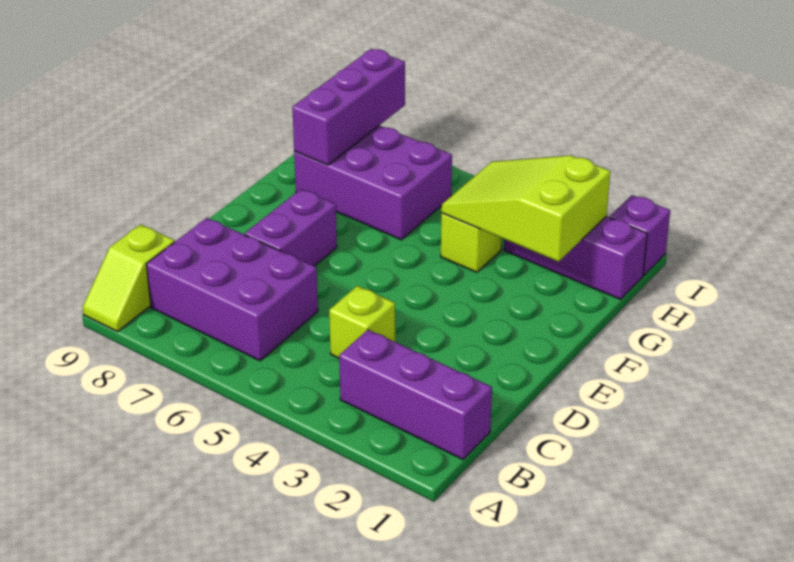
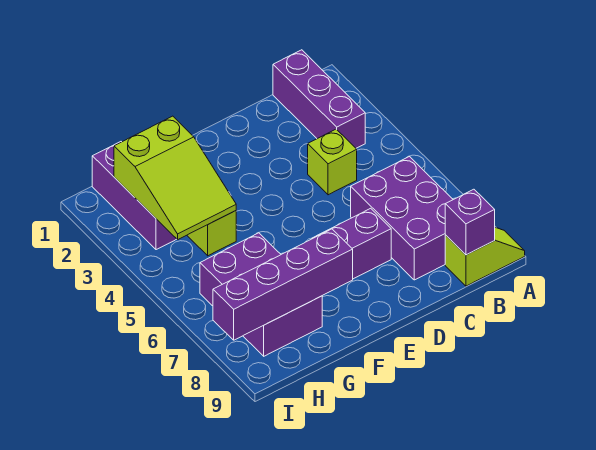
purple 1x3 brick [292,49,405,165] -> purple 1x4 brick [213,229,353,340]
purple 1x1 brick [610,195,670,276] -> purple 1x1 brick moved to [445,189,495,255]

